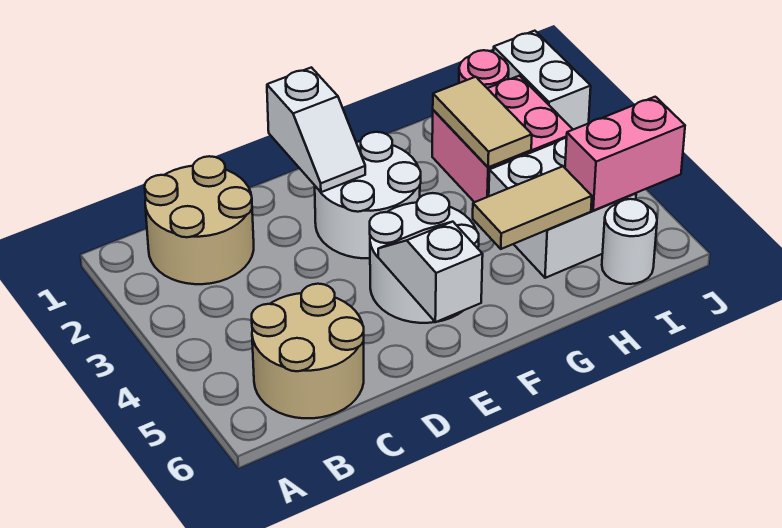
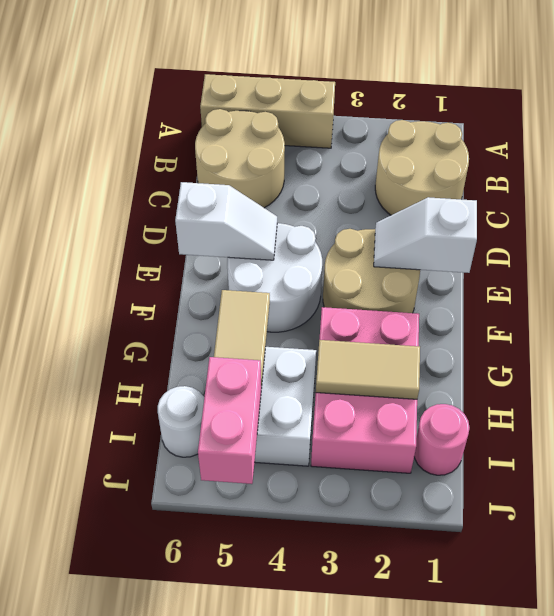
none -> tan 1x3 brick [200,74,335,148]
white 2x2 round brick [315,132,421,258] -> tan 2x2 round brick [323,229,420,313]
pink 2x2 brick [432,76,573,202] -> pink 2x3 brick [311,307,419,473]
white 1x2 brick [493,31,591,130] -> none

